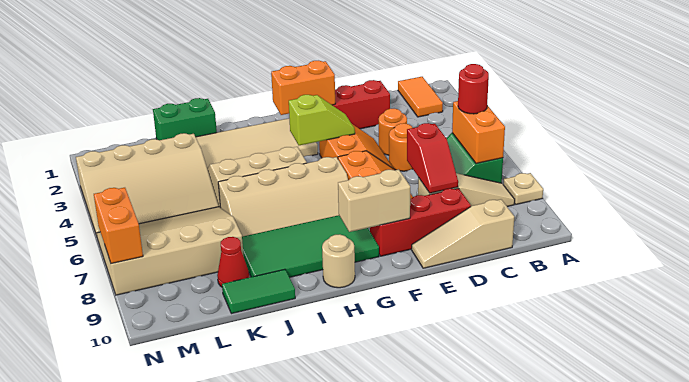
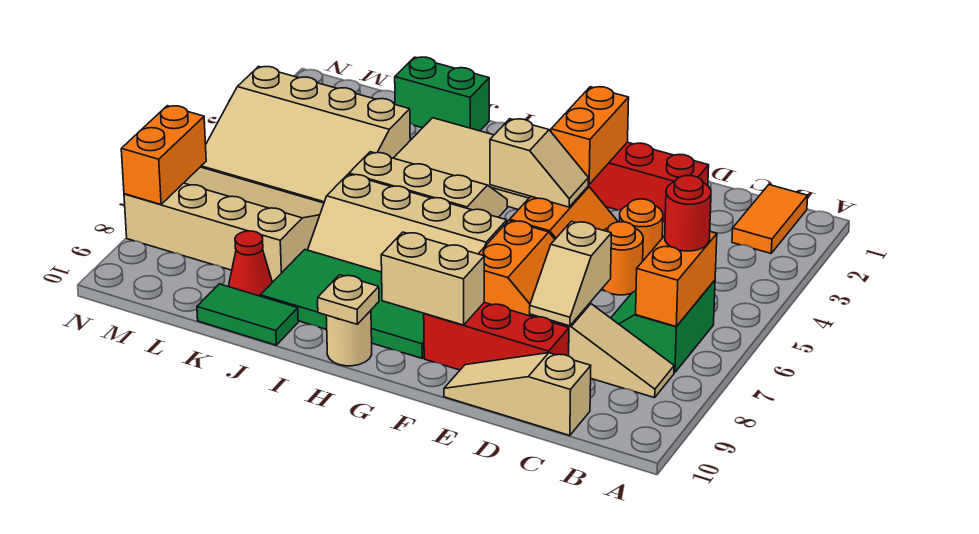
tan 1x1 plate [504,173,543,204] -> tan 1x1 plate moved to [318,275,379,324]
red 1x2 slope [407,123,458,193] -> tan 1x2 slope [530,221,611,326]
orange 1x2 brick [271,61,335,115] -> orange 1x2 brick turned to [551,87,629,185]
lime 1x2 slope [289,95,355,145] -> tan 1x2 slope [490,119,588,207]

